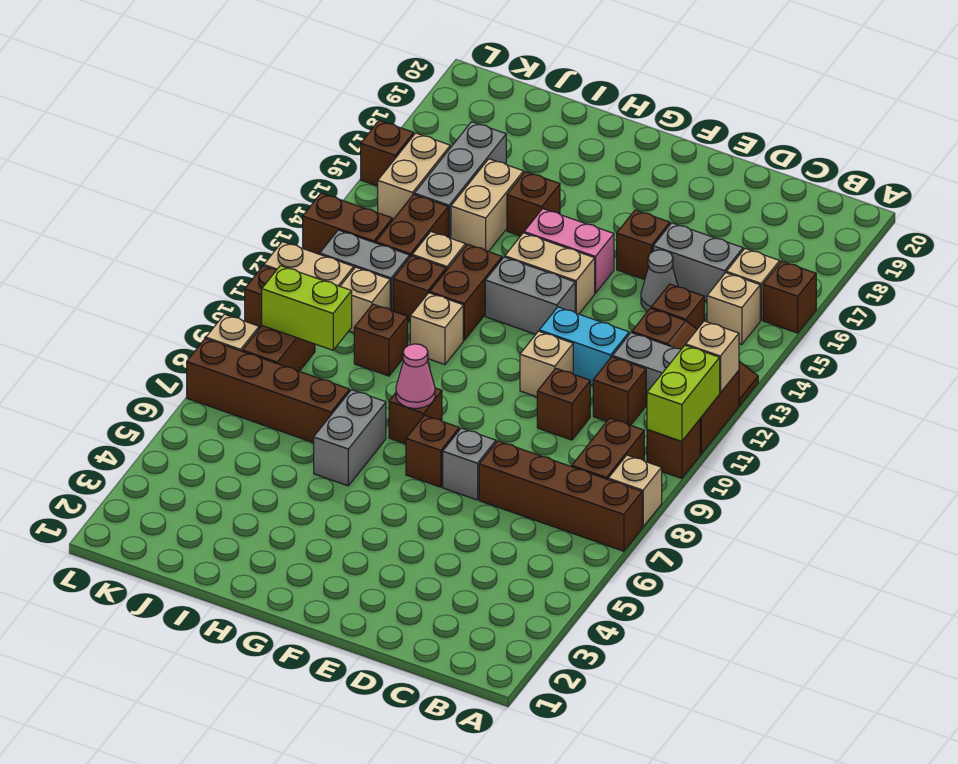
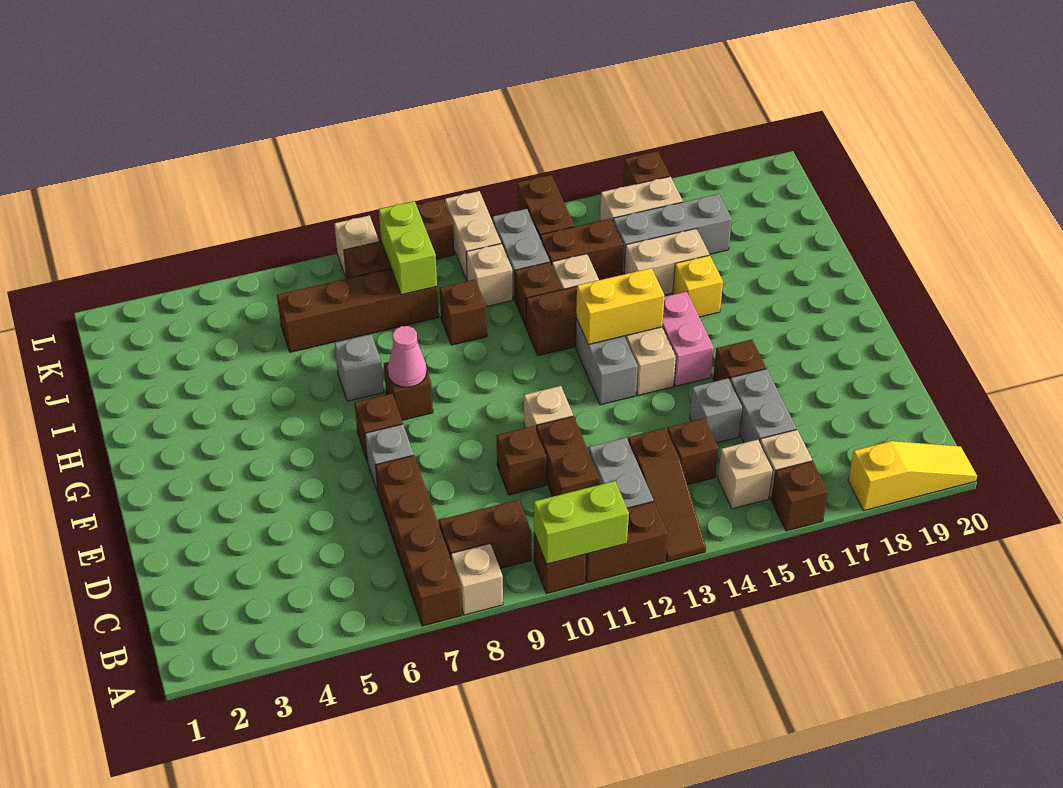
tan 1x1 brick [686,321,739,393] -> none
none -> yellow 1x3 slope [848,441,977,511]
brown 1x1 brick [593,357,646,425] -> brown 1x2 brick [536,416,599,497]
cyan 1x2 brick [539,307,629,385] -> none
grey 1x1 cone [641,250,678,311] -> grey 1x1 brick [690,378,743,443]
none -> yellow 1x2 brick [576,268,665,345]
grey 1x2 brick [314,390,386,486] -> grey 1x1 brick [335,334,384,401]
tan 1x1 brick [410,293,463,365] -> none
brown 1x1 brick [507,172,560,236] -> yellow 1x1 brick [673,255,723,317]
brown 1x4 brick [187,339,350,443] -> brown 1x4 brick turned to [277,269,439,352]

